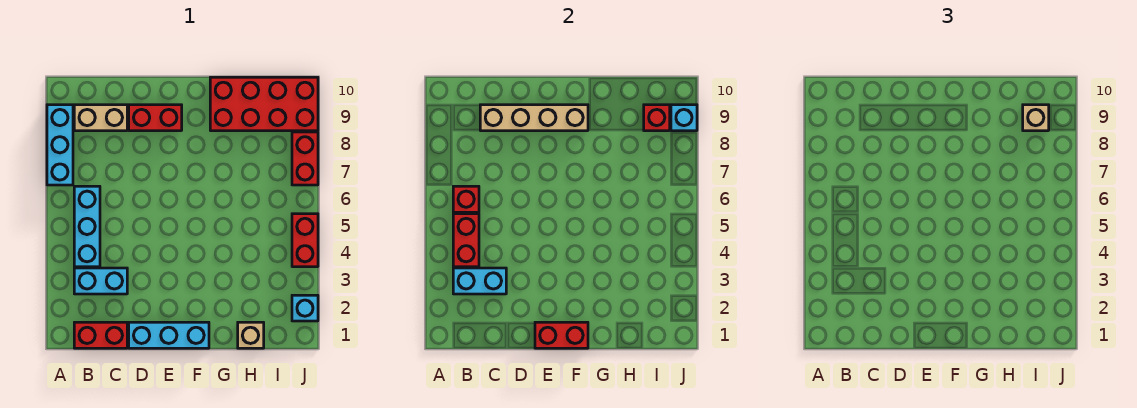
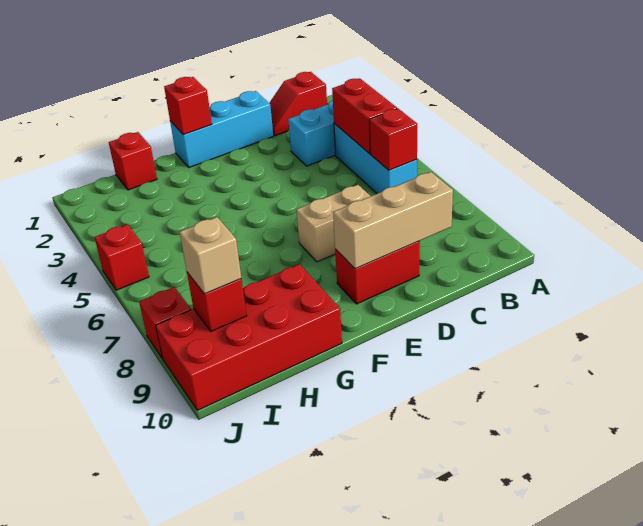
cyan 1x3 brick [47,105,73,185] -> none
red 1x2 brick [74,322,127,348] -> red 1x2 slope [270,72,327,136]
cyan 1x2 brick [453,268,506,294] -> none
tan 1x2 brick [74,105,127,131] -> tan 1x2 brick moved to [296,185,370,262]
tan 1x4 brick [480,105,588,131] -> tan 1x3 brick [333,172,453,269]
red 1x2 brick [535,322,588,348] -> red 1x1 brick [164,77,212,135]
tan 1x1 brick [238,322,264,348] -> red 1x1 brick [109,132,157,190]
cyan 1x1 brick [292,295,318,321] -> none
red 1x2 brick [292,214,318,267] -> red 1x1 brick [95,224,149,290]
red 1x2 brick [292,132,318,185] -> red 1x1 brick [139,287,191,359]
cyan 1x1 brick [671,105,697,131] -> none

